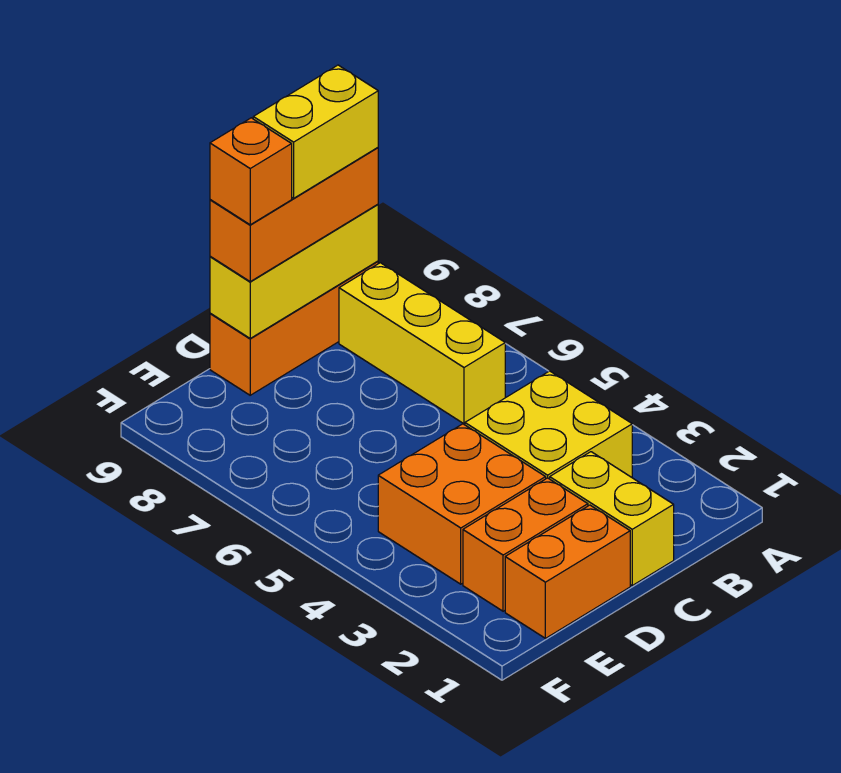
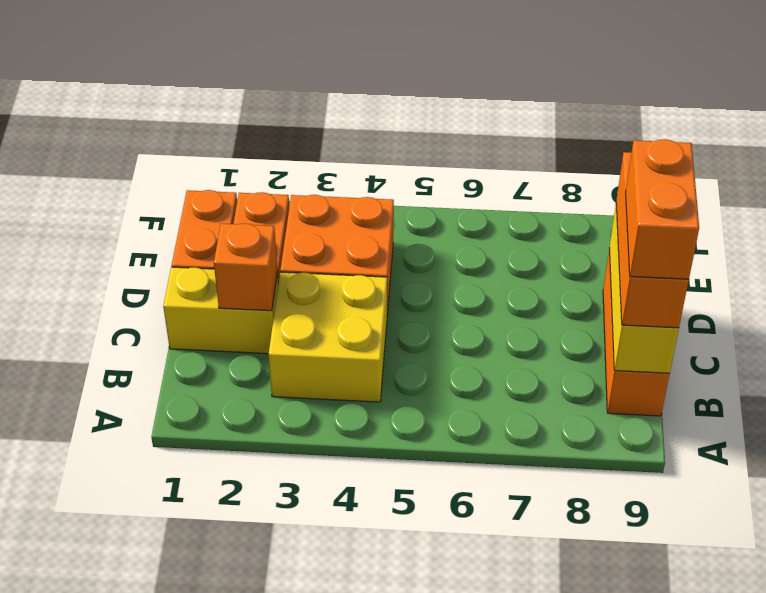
yellow 1x3 brick [339,263,505,424] -> none
yellow 1x2 brick [253,65,378,198] -> orange 1x2 brick [626,139,699,280]
orange 1x1 brick [210,118,292,225] -> orange 1x1 brick moved to [214,223,277,311]

